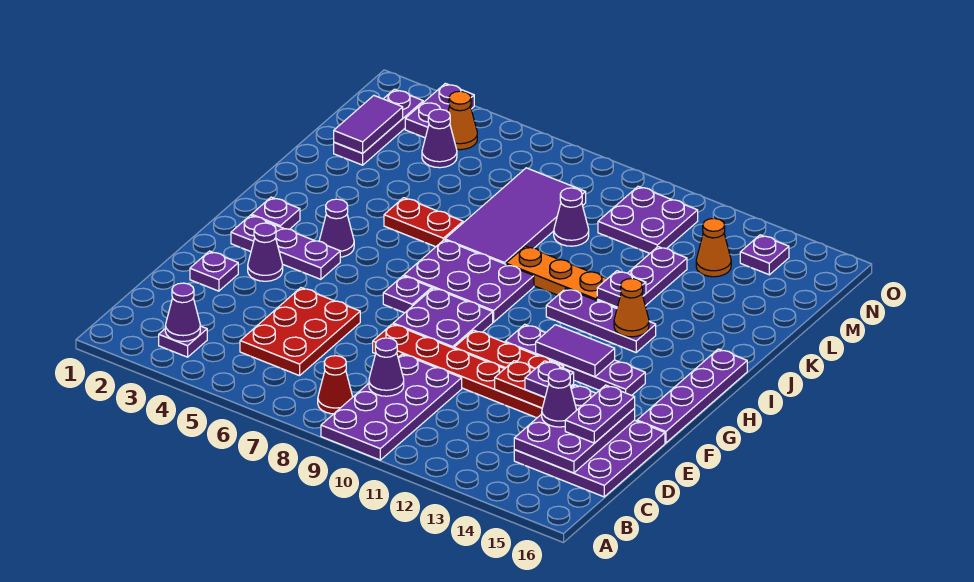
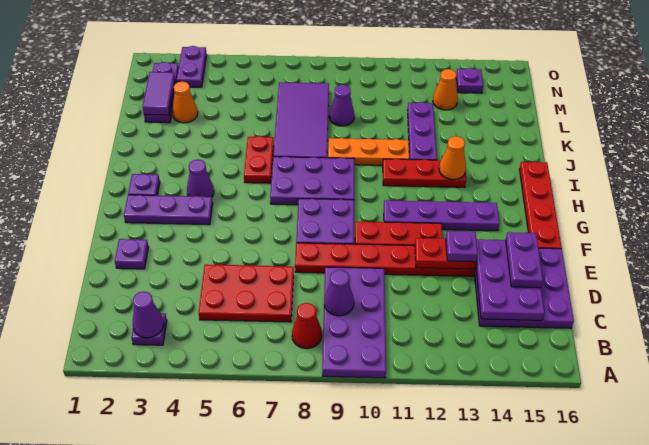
red 2x3 plate [240,288,360,376] -> red 2x3 plate turned to [199,264,294,322]
purple 1x1 cone [542,369,576,427] -> none
purple 1x1 cone [248,223,283,281] -> none
purple 1x4 plate [637,349,747,443] -> red 1x4 plate [519,162,562,249]
purple 1x1 plate [383,276,432,313] -> none
purple 1x2 tile [536,325,615,377] -> none
purple 1x3 plate [546,289,656,352] -> red 1x3 plate [383,159,466,187]
red 1x2 plate [384,198,463,247] -> red 1x2 plate turned to [244,136,274,183]
purple 1x1 plate [597,271,646,307] -> none
purple 1x1 cone [422,109,457,168] -> none
purple 2x2 plate [598,186,698,253] -> none
orange 1x1 cone [448,91,477,150] -> orange 1x1 cone moved to [172,81,198,123]

